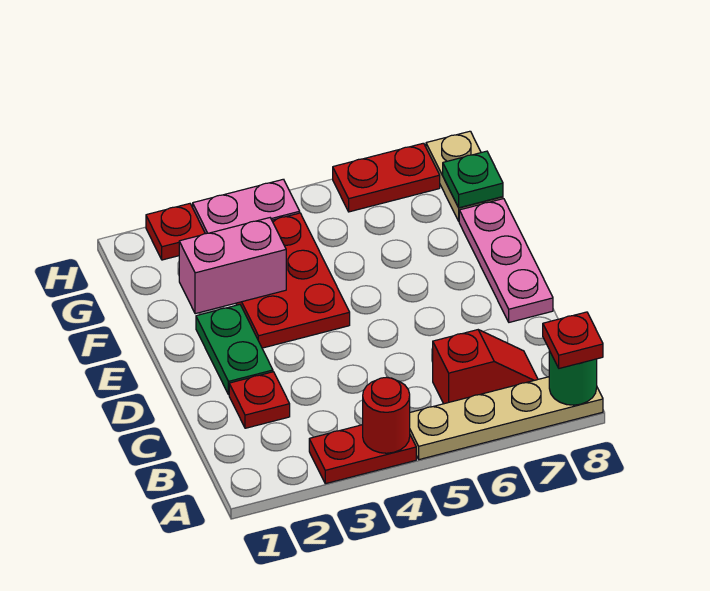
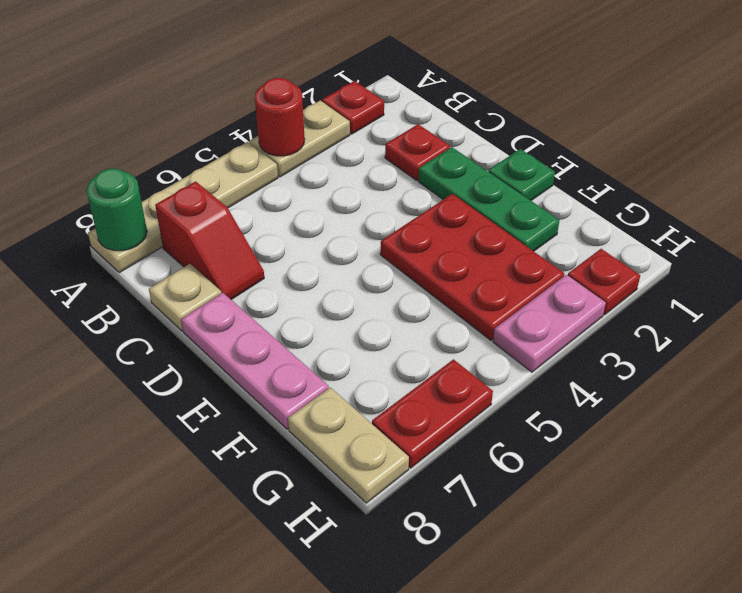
red 1x2 plate [309,425,416,484] -> tan 1x2 plate [250,101,350,177]
red 1x1 plate [543,312,603,368] -> red 1x1 plate moved to [322,81,384,134]
red 1x2 slope [433,330,538,404] -> red 1x2 slope turned to [155,181,264,300]
none -> tan 1x1 plate [149,264,221,331]
green 1x2 plate [196,305,273,395] -> green 1x3 plate [418,147,559,251]
pink 1x2 brick [179,218,286,314] -> none
green 1x1 plate [443,151,503,208] -> green 1x1 plate moved to [488,149,555,201]

